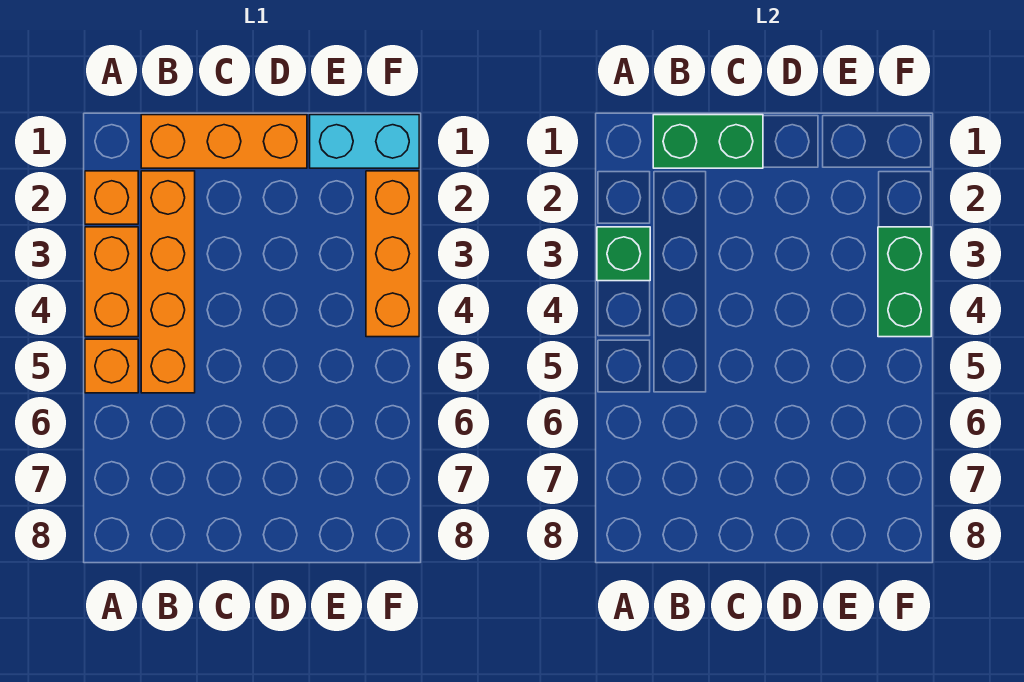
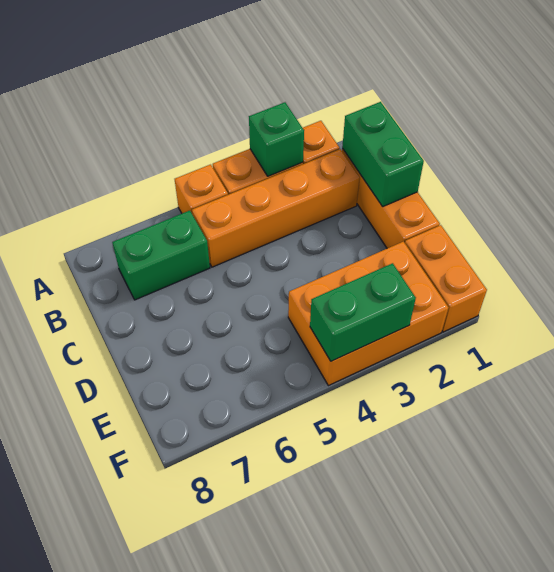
none -> green 1x2 brick [112,211,210,300]
cyan 1x2 brick [310,115,419,168] -> orange 1x2 brick [405,225,487,332]
orange 1x3 brick [366,171,419,337] -> orange 2x3 brick [288,242,448,386]

